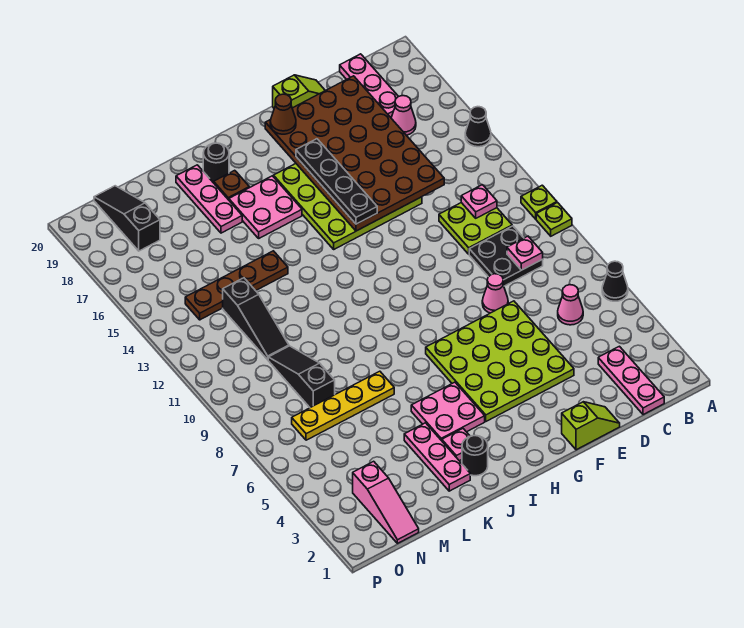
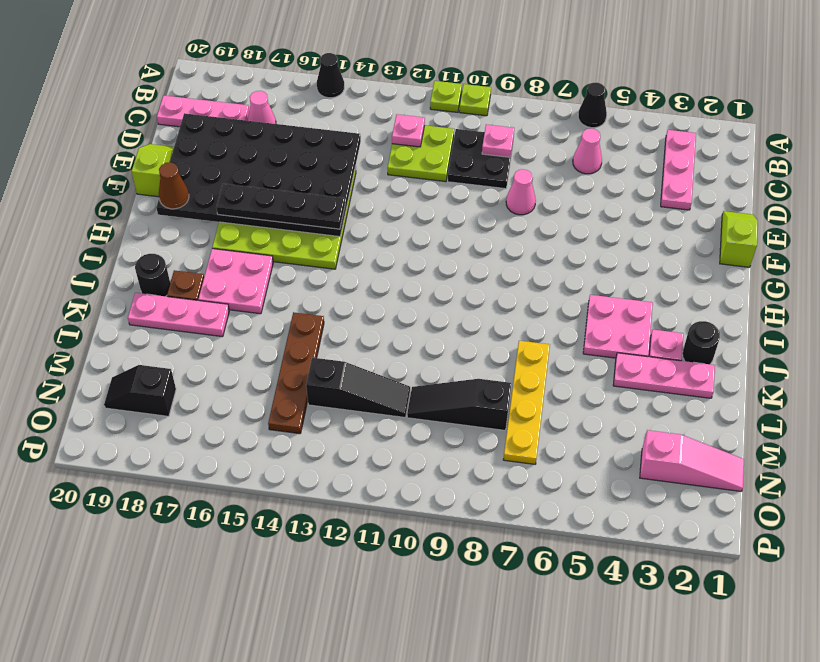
pink 1x3 plate [598,346,664,415] -> pink 1x3 plate turned to [661,130,696,210]
brown 4x6 plate [265,76,444,231] -> black 4x6 plate [156,113,361,237]
lime 4x4 plate [426,301,574,421] -> none
black 1x3 slope [94,186,160,251] -> black 1x2 slope [104,365,176,416]

